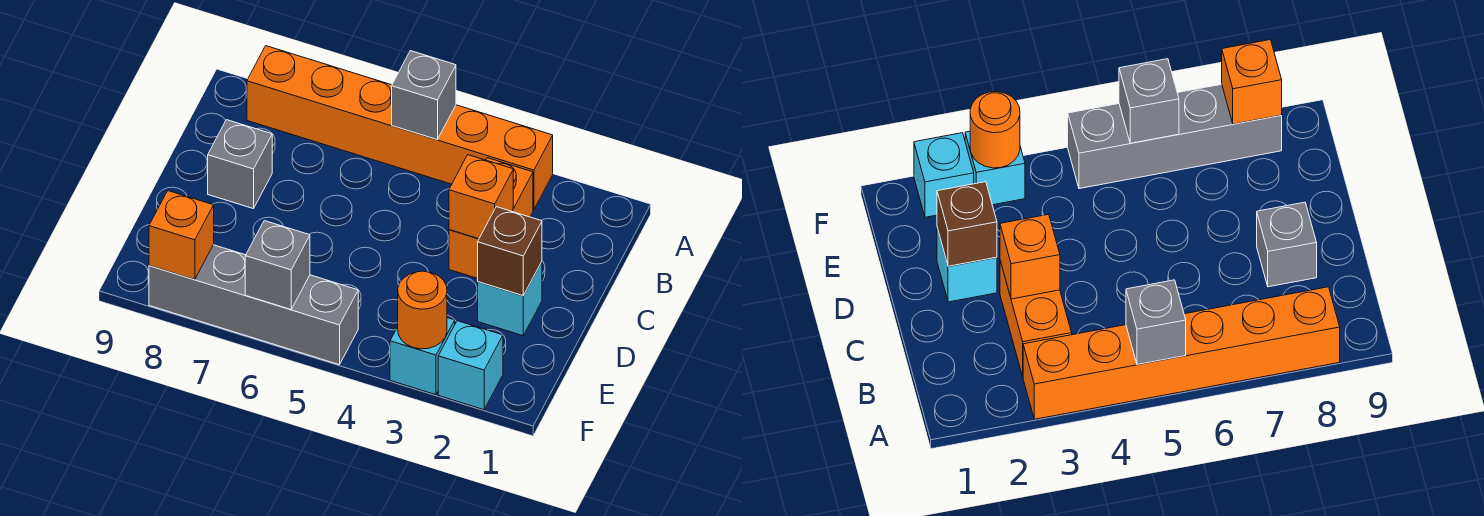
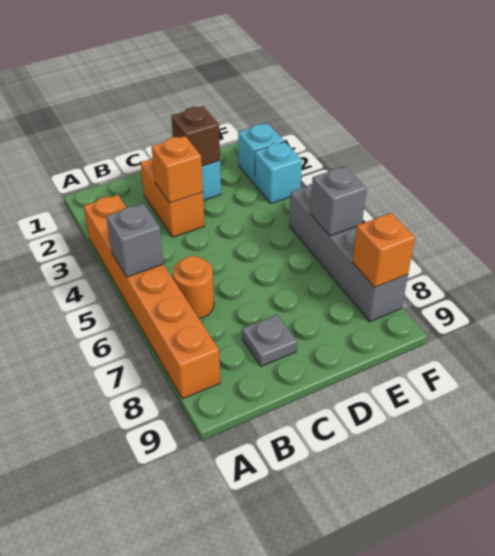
orange 1x2 brick [449,158,533,278] -> orange 1x2 brick turned to [141,159,204,237]
grey 1x1 brick [208,120,272,209] -> grey 1x1 plate [242,315,297,366]
orange 1x1 round brick [398,271,447,349] -> orange 1x1 round brick moved to [173,256,214,319]

